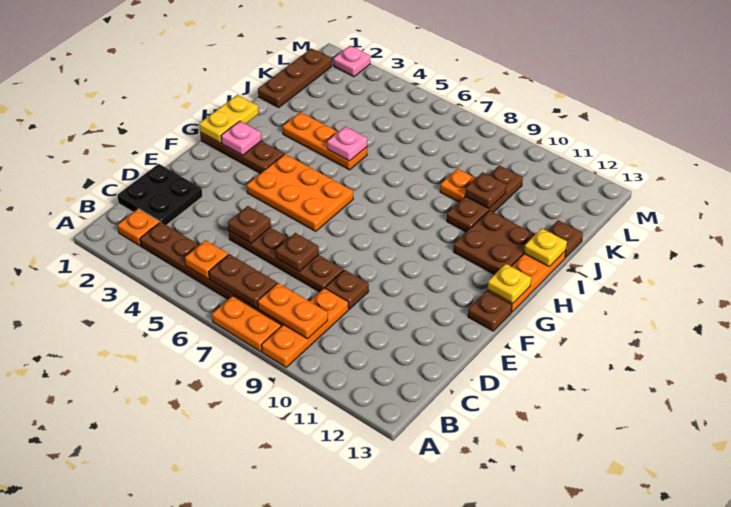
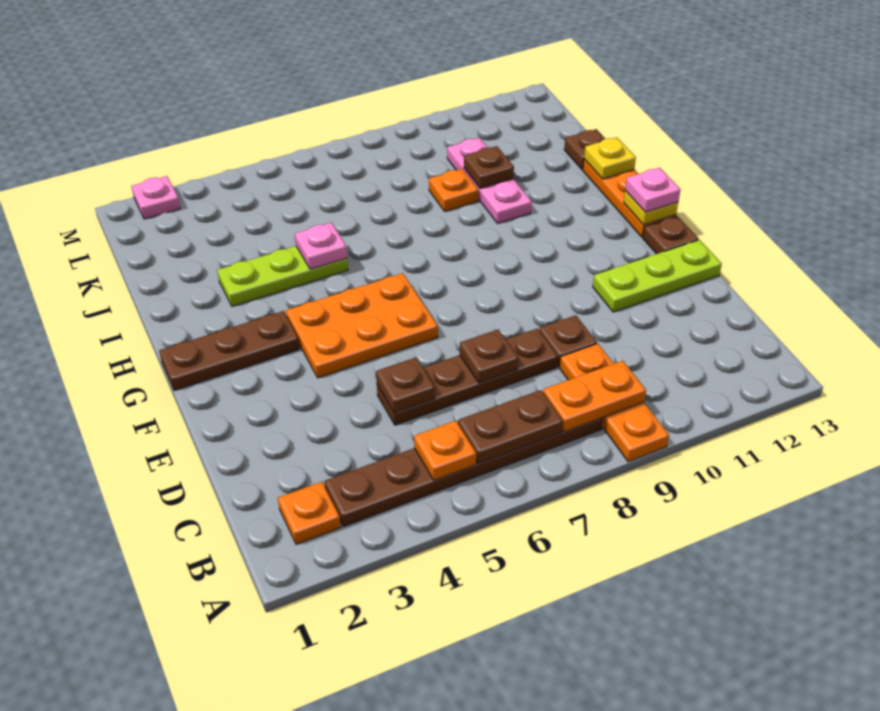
orange 1x2 plate [212,296,281,352] -> none
black 2x2 plate [117,164,202,225] -> none
none -> lime 1x3 plate [593,240,722,312]
yellow 1x2 plate [199,95,259,143] -> none
pink 1x1 plate [221,121,261,155] -> pink 1x1 plate moved to [625,168,681,212]
brown 2x2 plate [454,211,535,274] -> none
orange 1x3 plate [283,112,367,170] -> lime 1x3 plate [217,246,348,307]
brown 1x3 plate [447,165,523,232] -> pink 1x3 plate [447,138,532,224]
brown 1x3 plate [258,48,332,108] -> none

